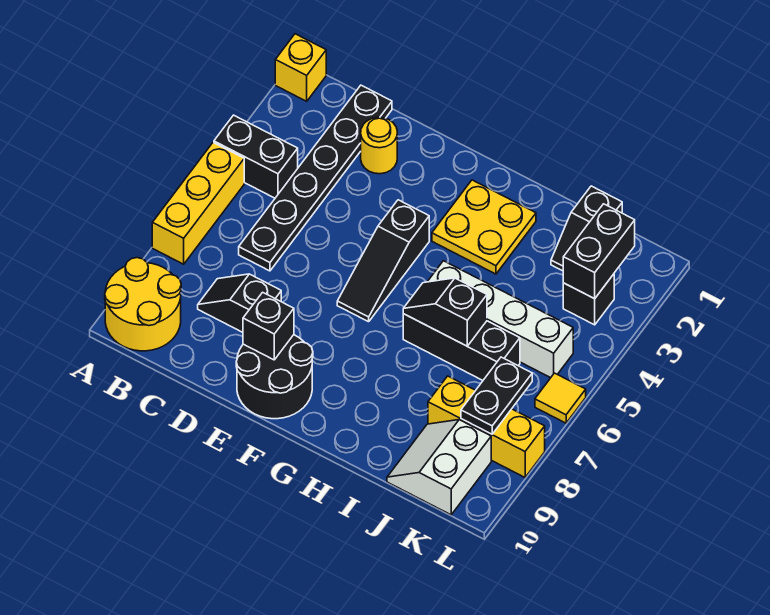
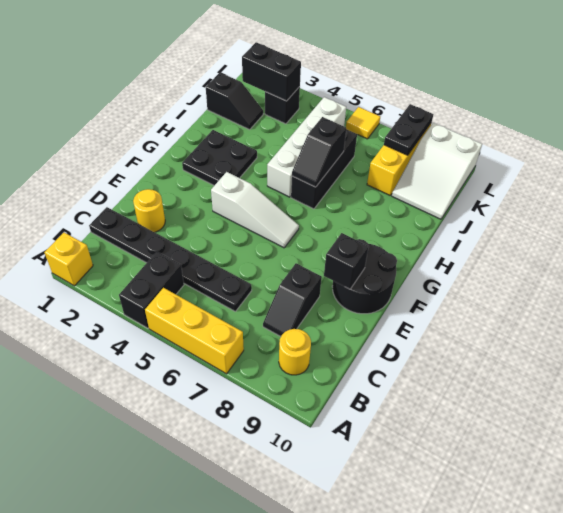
yellow 2x2 round brick [105,258,181,351] -> yellow 1x1 round brick [279,329,311,375]
black 1x3 slope [337,200,429,322] -> white 1x3 slope [211,172,299,248]
yellow 2x2 plate [432,180,536,274] -> black 2x2 plate [182,130,257,186]
white 2x2 slope [387,420,491,515] -> white 2x3 slope [392,123,482,219]
black 1x2 plate [461,357,532,434] -> black 1x2 plate turned to [384,104,433,155]

